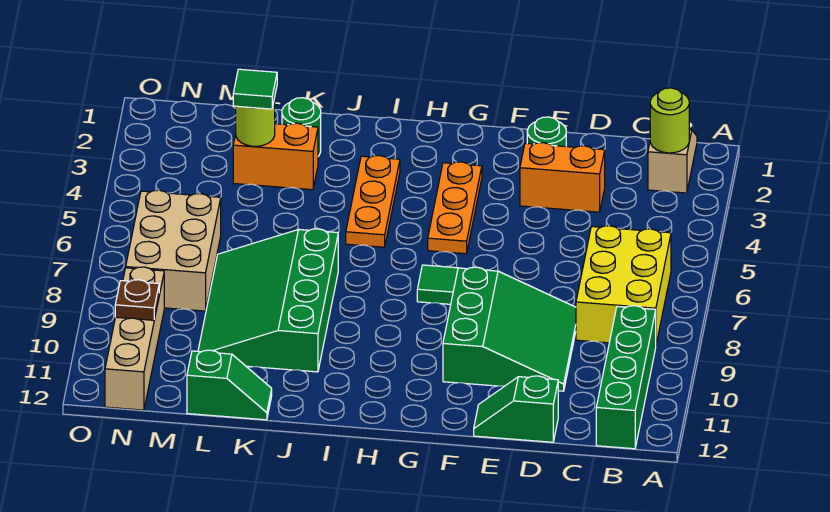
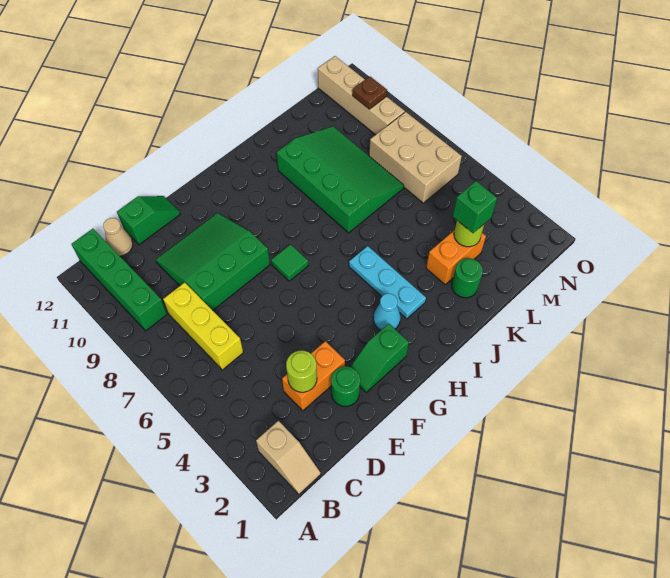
lime 1x1 round brick [650,88,689,153] -> lime 1x1 round brick moved to [286,351,317,392]
yellow 2x3 brick [576,226,671,344] -> yellow 1x3 brick [163,282,243,370]
none -> tan 1x1 cone [103,218,133,256]
green 3x3 slope [443,267,576,391] -> green 3x3 slope turned to [156,213,270,310]
orange 1x3 plate [428,162,482,254] -> none
none -> cyan 1x1 cone [373,294,400,330]
orange 1x3 plate [346,155,400,247] -> cyan 1x3 plate [349,246,426,319]
green 1x2 slope [187,350,272,420] -> green 1x2 slope moved to [350,324,409,392]
green 1x1 tile [233,69,277,109] -> green 1x1 brick [453,181,497,233]

